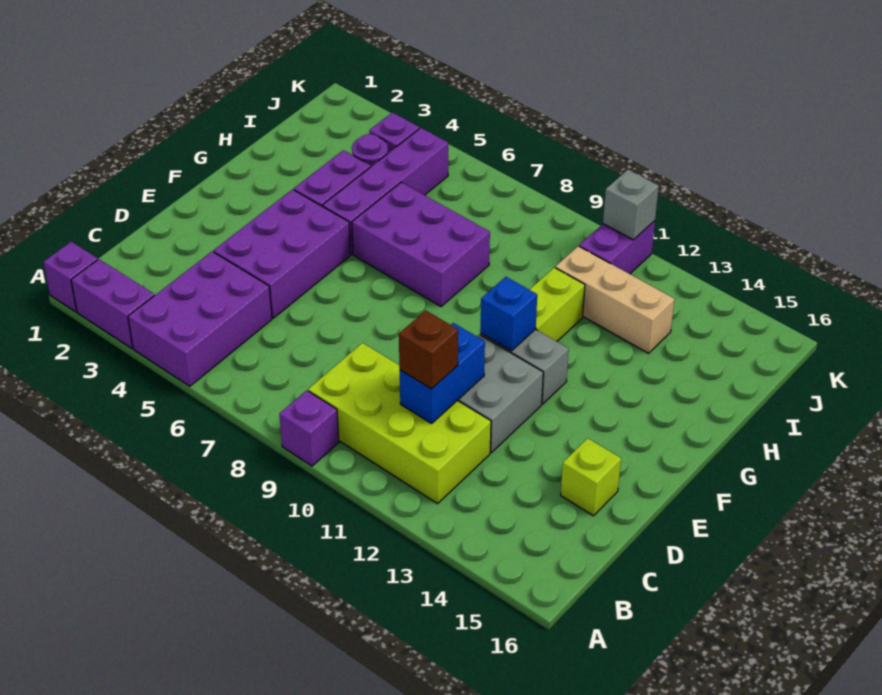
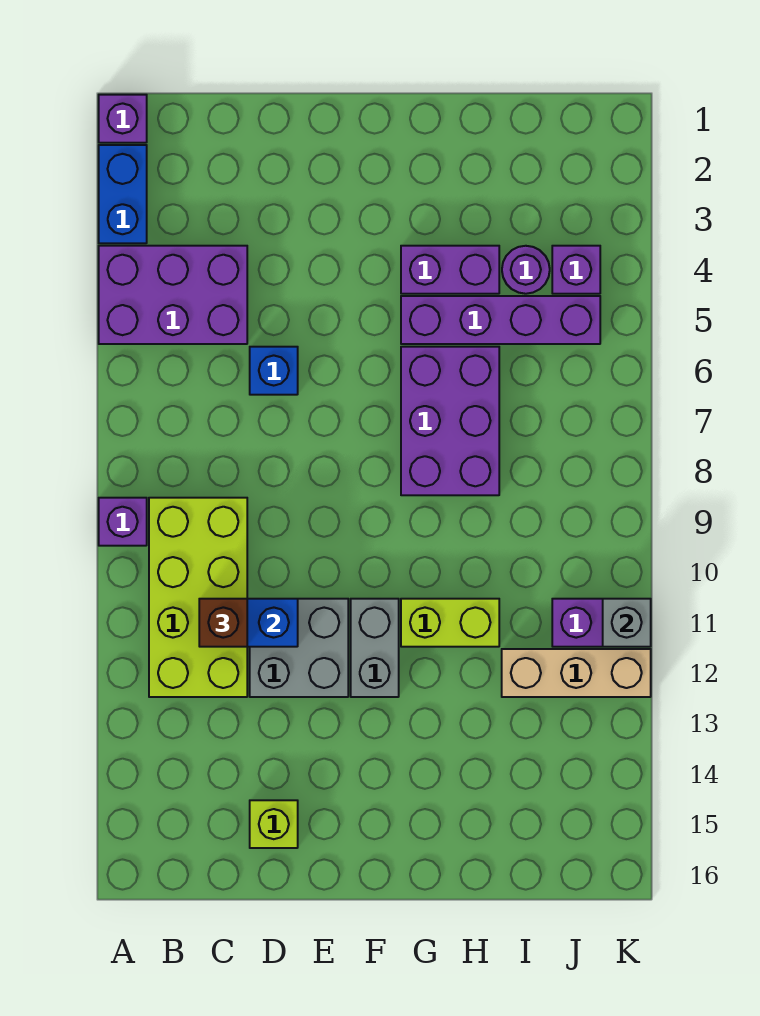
purple 1x2 brick [71,259,154,348] -> blue 1x2 brick [99,145,147,243]
purple 2x3 brick [214,190,351,318] -> none
blue 1x1 brick [480,277,537,351] -> blue 1x1 brick moved to [250,347,298,395]
tan 1x3 brick [555,246,675,353] -> tan 1x3 brick turned to [502,649,651,697]

